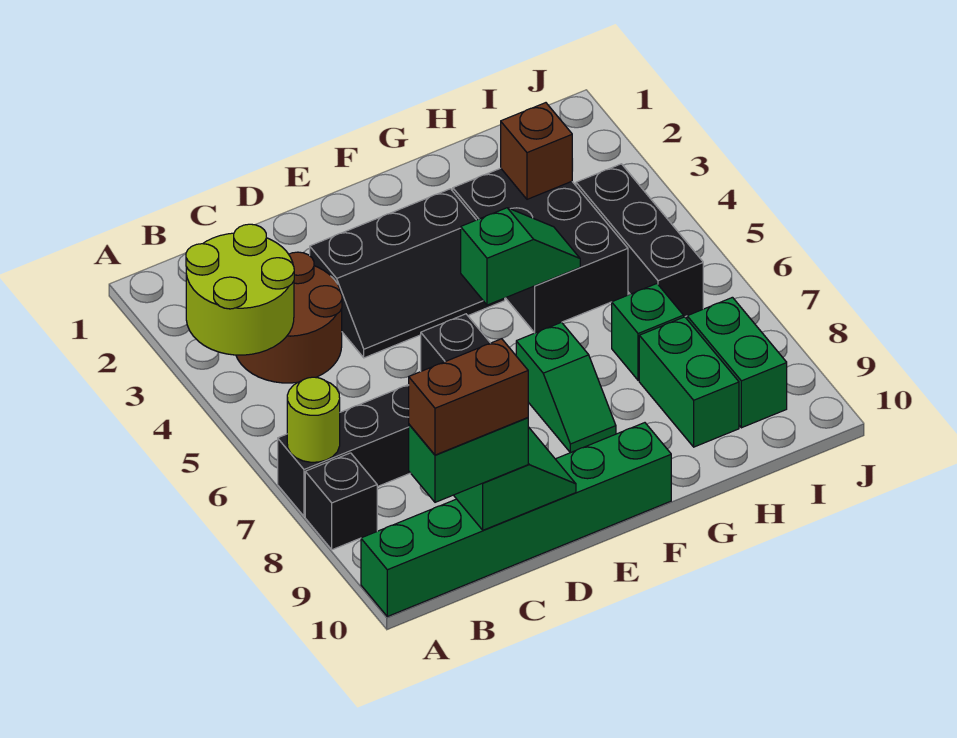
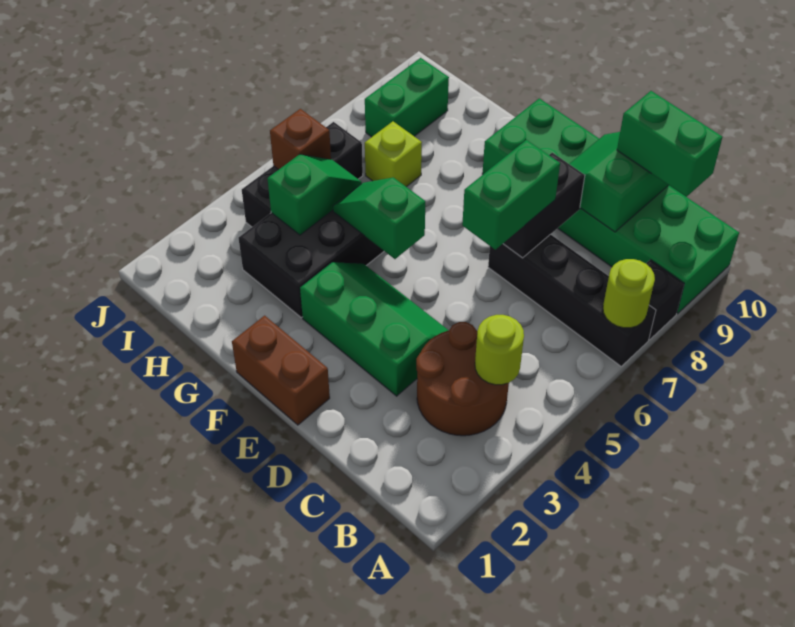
lime 2x2 round brick [186,224,294,355] -> lime 1x1 round brick [475,315,524,385]
green 1x6 brick [361,423,671,617] -> green 2x6 brick [482,98,739,314]
brown 1x2 brick [409,339,528,455] -> brown 1x2 brick moved to [232,316,330,425]
black 2x3 slope [310,189,505,358] -> green 2x3 slope [300,262,449,396]
green 1x2 slope [516,322,616,453] -> green 1x2 slope moved to [267,154,362,235]
brown 1x1 brick [501,103,572,199] -> brown 1x1 brick moved to [270,109,331,170]
green 1x1 brick [612,284,684,380] -> lime 1x1 brick [365,122,422,187]
green 1x2 brick [639,317,739,447] -> green 1x2 brick moved to [462,140,560,250]

